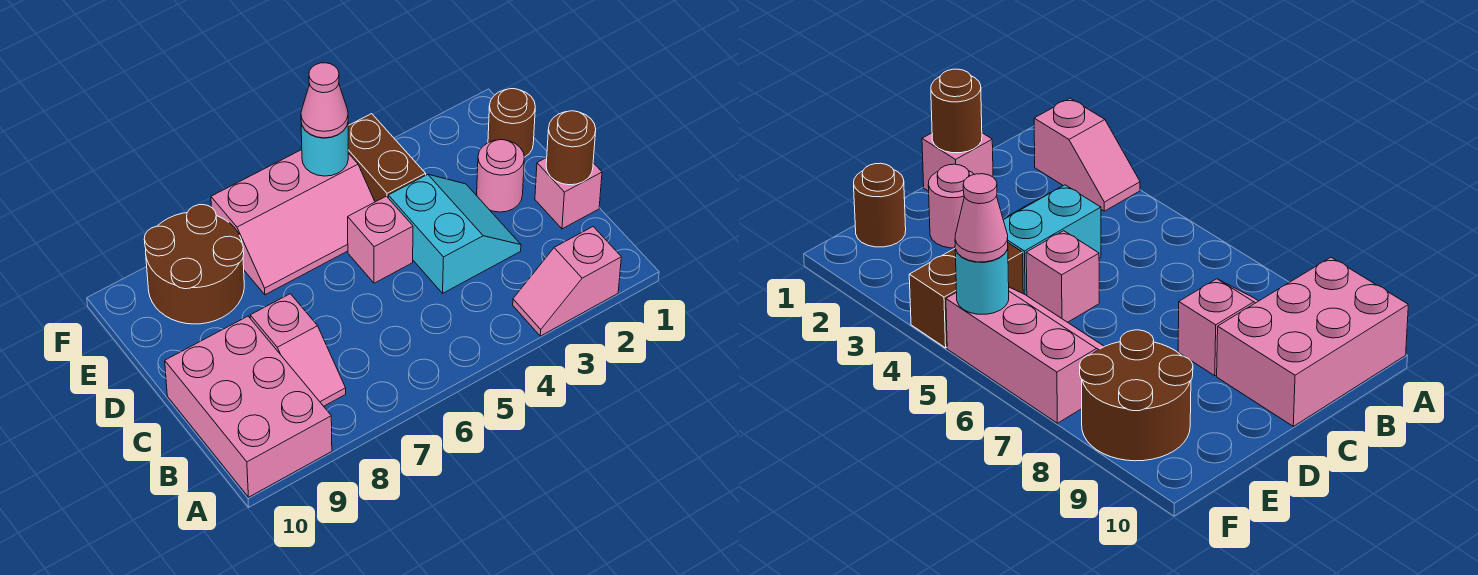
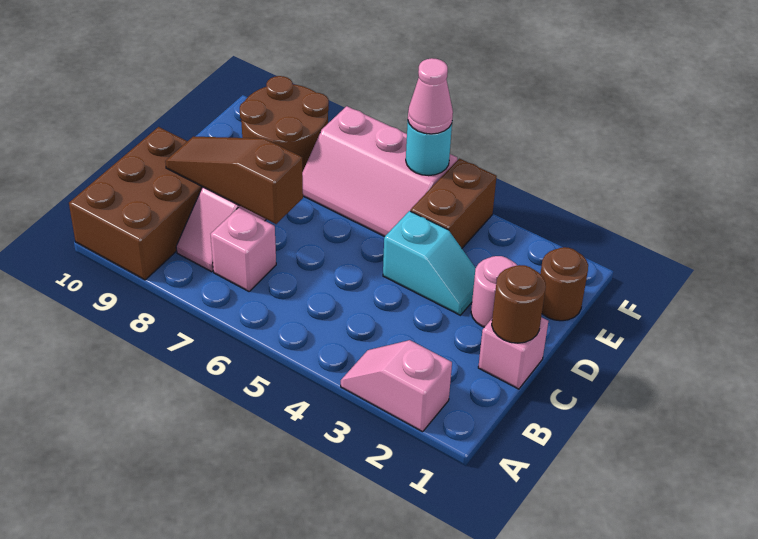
pink 2x3 brick [165,316,332,497] -> brown 2x3 brick [69,127,202,280]
cyan 2x2 slope [388,174,521,293] -> cyan 1x2 slope [383,211,476,315]
none -> brown 1x3 slope [165,137,303,224]
pink 1x1 brick [348,196,413,283] -> pink 1x1 brick moved to [211,208,276,291]

